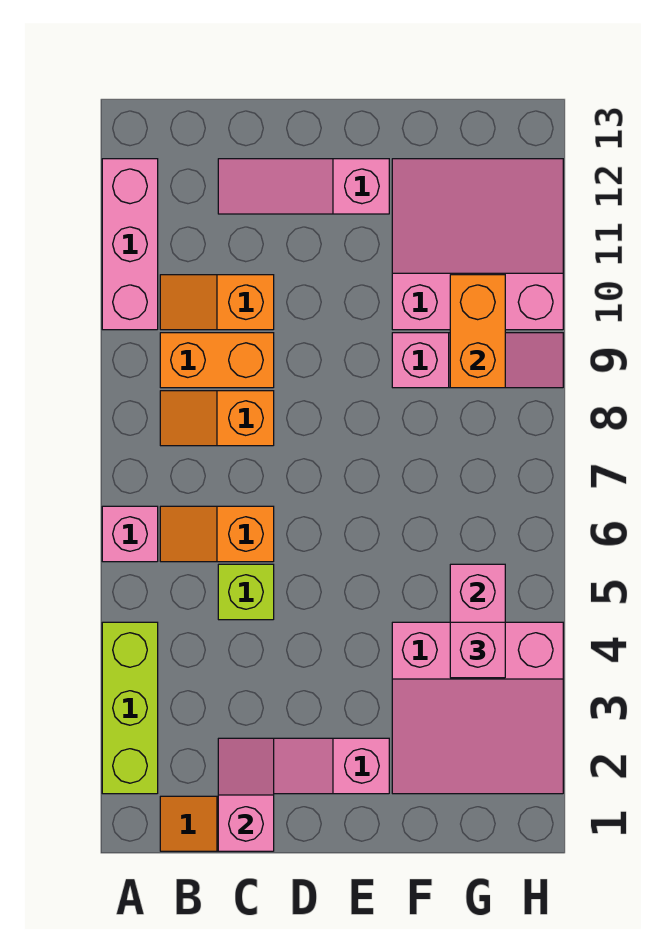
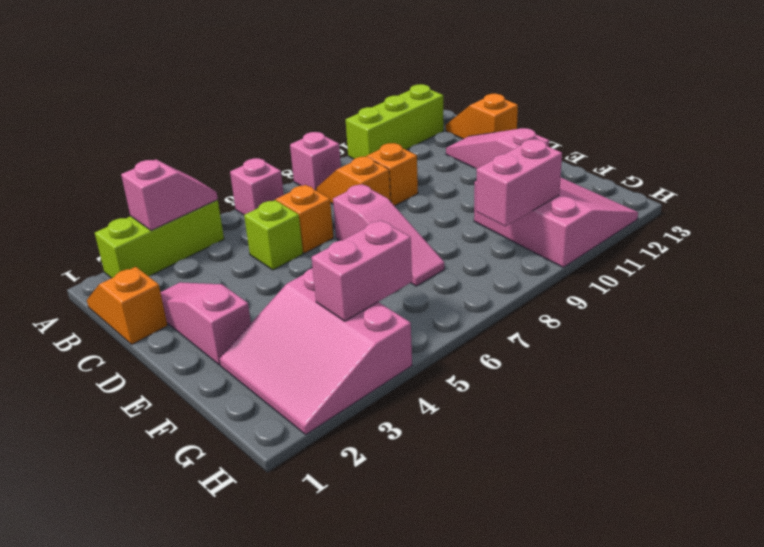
pink 1x3 brick [102,159,158,330] -> lime 1x3 brick [346,84,444,159]
orange 1x2 brick [160,333,274,388] -> orange 1x1 brick [366,143,418,206]
orange 1x2 slope [160,275,274,330] -> orange 1x2 slope moved to [446,94,518,139]
pink 1x2 slope [218,738,274,851] -> pink 1x2 slope moved to [121,160,218,231]
pink 1x3 slope [392,333,563,388] -> pink 1x3 slope moved to [333,184,444,286]
pink 1x1 brick [450,622,505,678] -> pink 1x1 brick moved to [290,132,341,190]
orange 1x2 brick [450,275,505,388] -> pink 1x2 brick [476,139,562,226]

